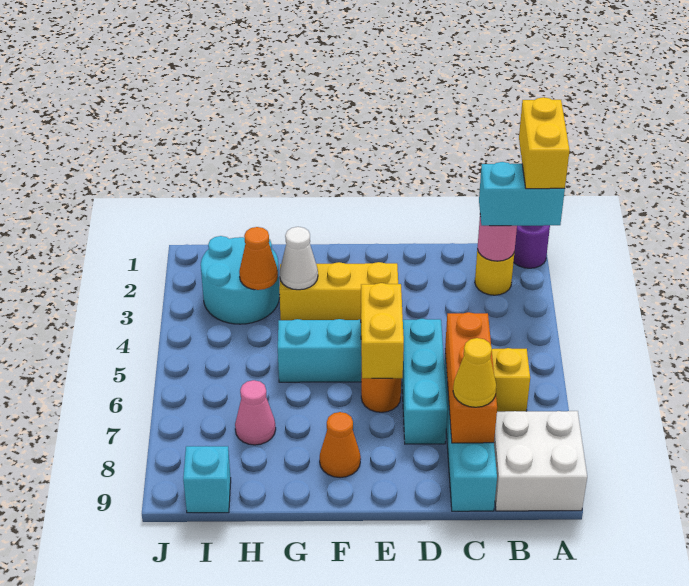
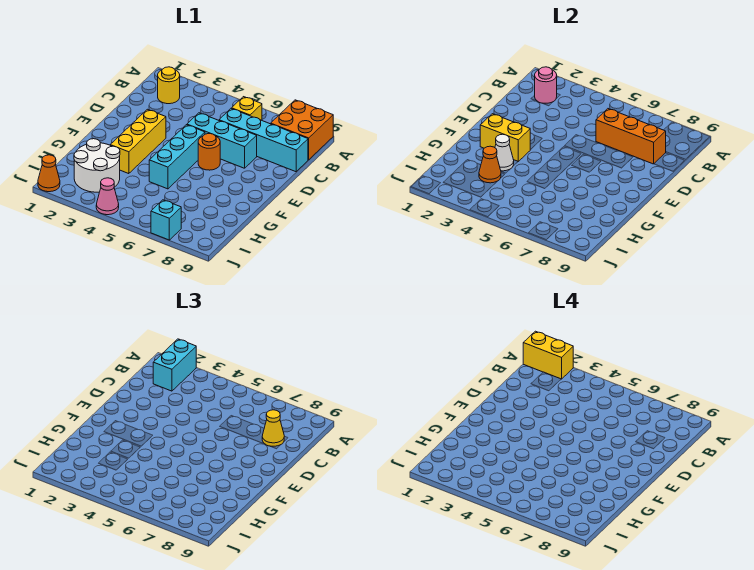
purple 1x1 round brick [514,225,550,268] -> none
white 2x2 brick [494,411,587,511] -> orange 2x2 brick [271,100,333,160]
yellow 1x2 brick [361,283,404,378] -> yellow 1x2 brick moved to [480,114,530,161]
orange 1x1 cone [320,412,361,478] -> orange 1x1 cone moved to [38,155,60,192]
cyan 2x2 round brick [201,236,280,324] -> white 2x2 round brick [74,139,120,192]
pink 1x1 cone [235,380,276,445] -> pink 1x1 cone moved to [96,178,119,215]
cyan 1x1 brick [183,446,231,513] -> cyan 1x1 brick moved to [151,200,181,240]

